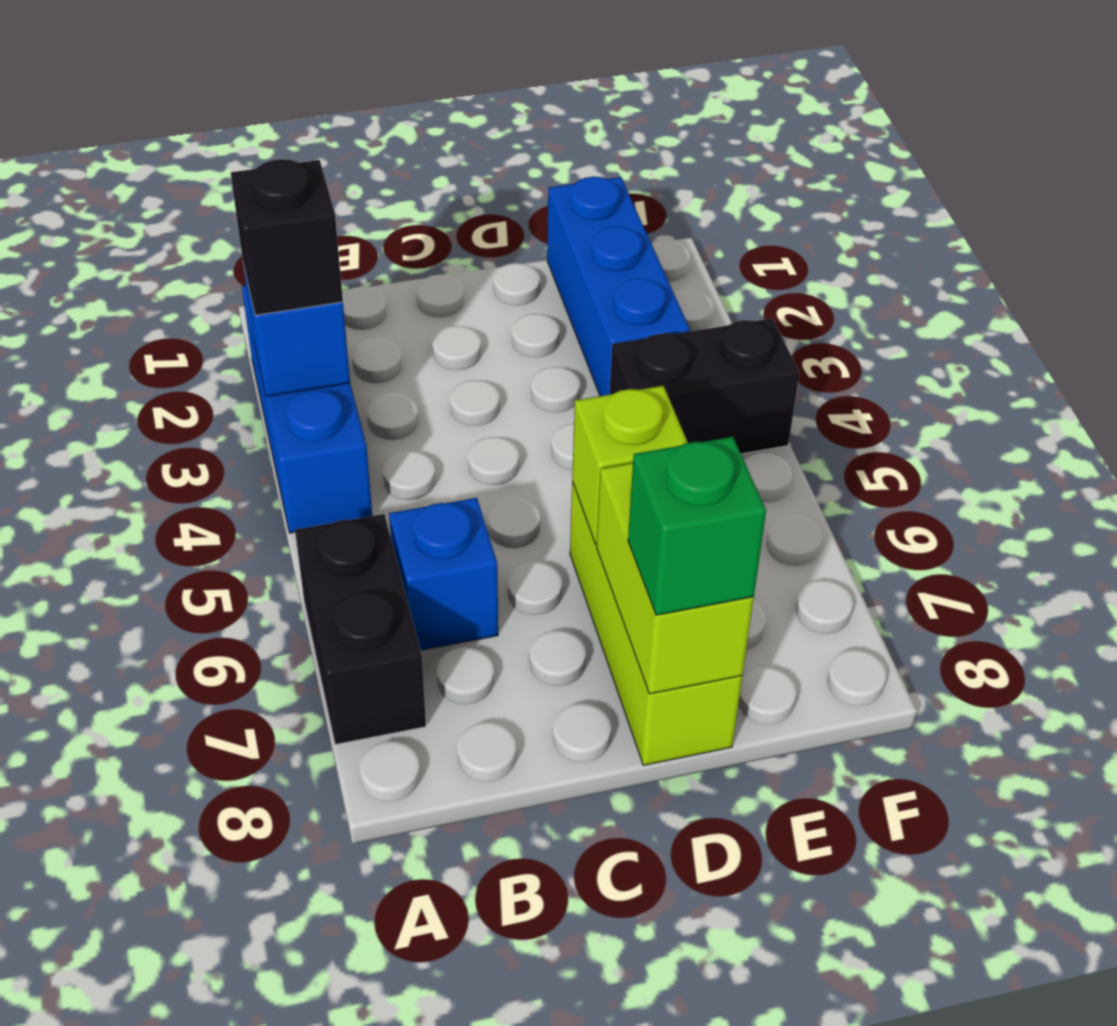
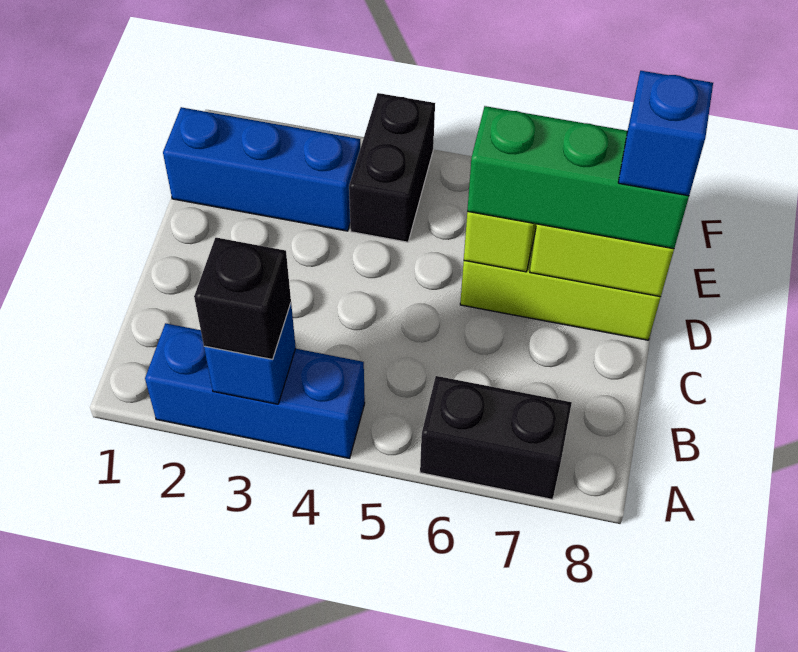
blue 1x1 brick [389,498,498,650] -> blue 1x1 brick moved to [618,71,713,196]
green 1x1 brick [628,437,766,615] -> green 1x3 brick [467,106,689,249]

